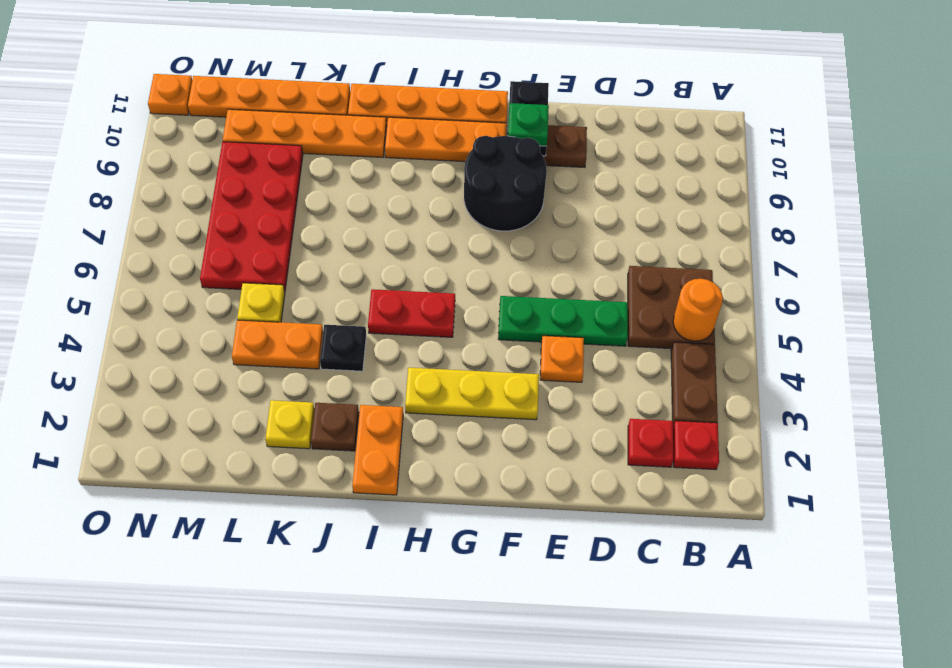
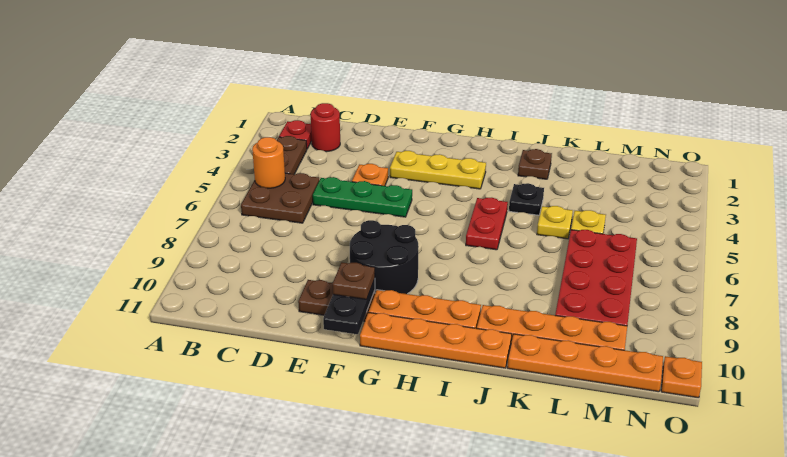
red 1x1 plate [628,419,674,467] -> red 1x1 round brick [311,103,340,152]
green 1x1 plate [508,103,549,146] -> brown 1x1 plate [333,262,375,299]
red 1x2 plate [368,289,455,337] -> red 1x2 plate turned to [466,198,508,250]
orange 1x2 plate [352,405,403,495] -> none
yellow 1x1 plate [265,400,314,449] -> yellow 1x1 plate moved to [537,206,573,239]
orange 1x2 plate [232,320,323,369] -> none

